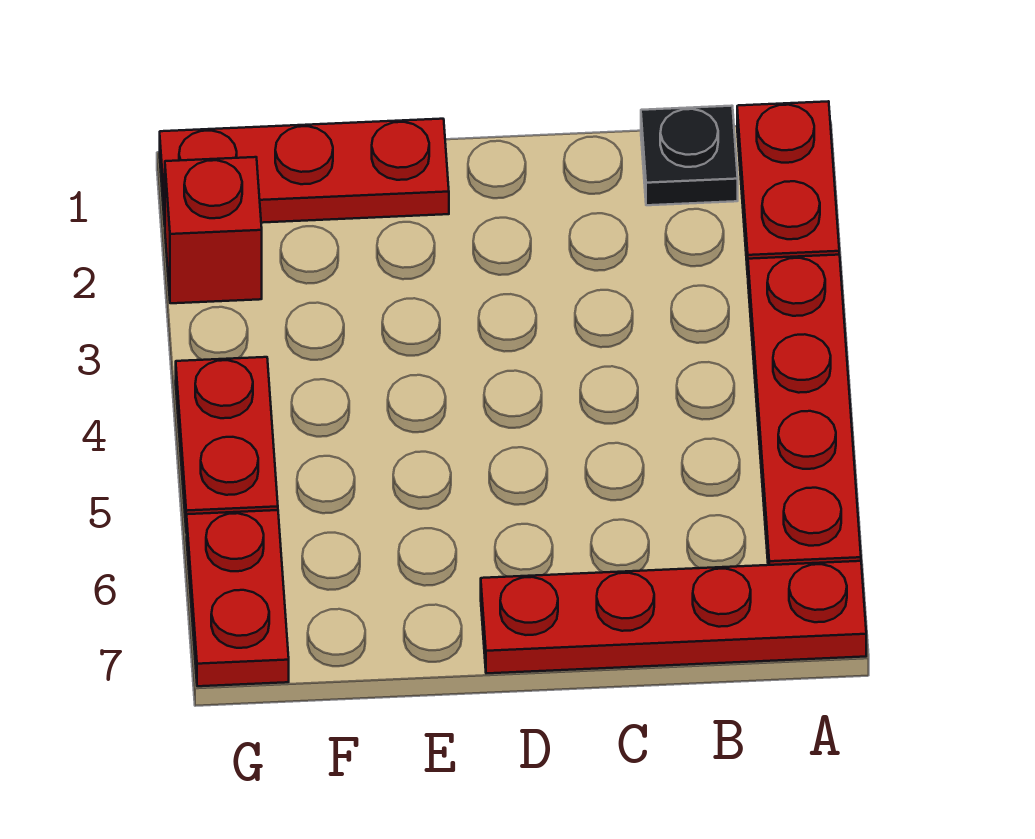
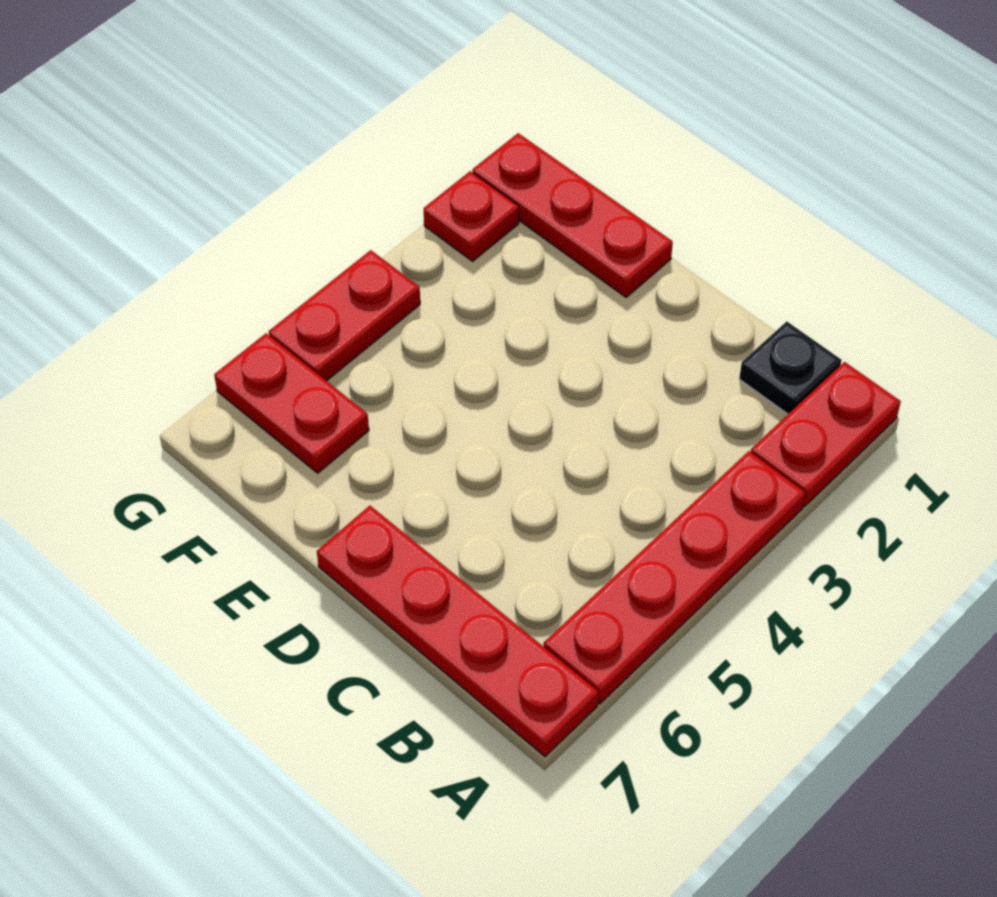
red 1x1 brick [165,157,262,303] -> red 1x1 plate [424,171,519,261]
red 1x2 plate [187,510,289,686] -> red 1x2 plate turned to [214,333,369,473]

